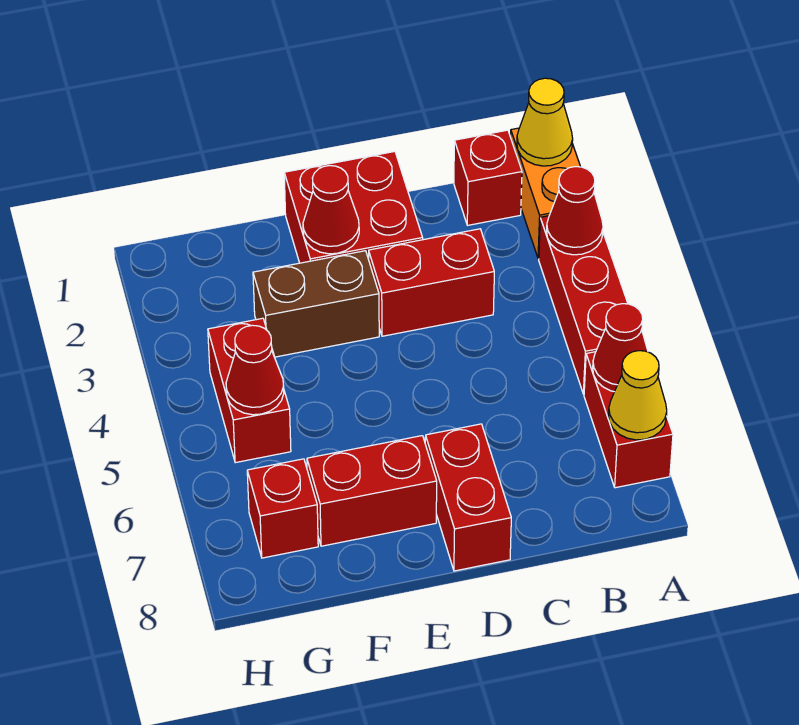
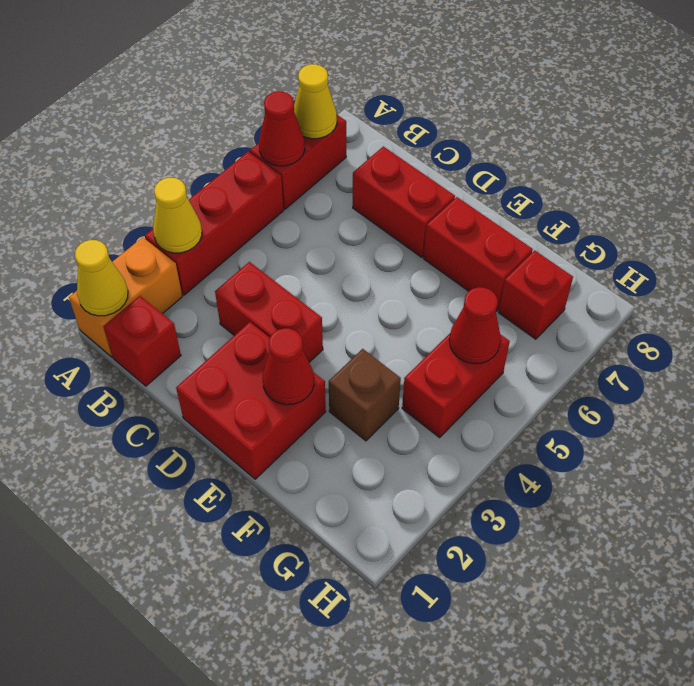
red 1x1 cone [547,167,603,255] -> yellow 1x1 cone [153,178,202,253]
red 1x2 brick [425,424,511,571] -> red 1x2 brick turned to [353,146,455,257]
brown 1x2 brick [253,251,379,357] -> brown 1x1 brick [329,349,401,441]

